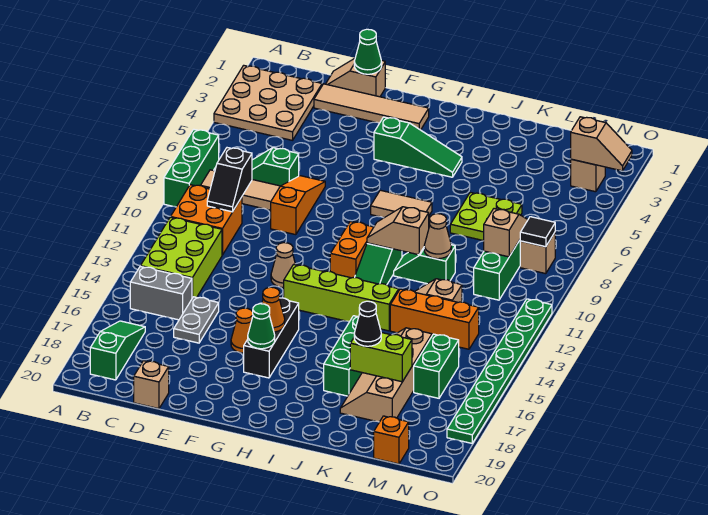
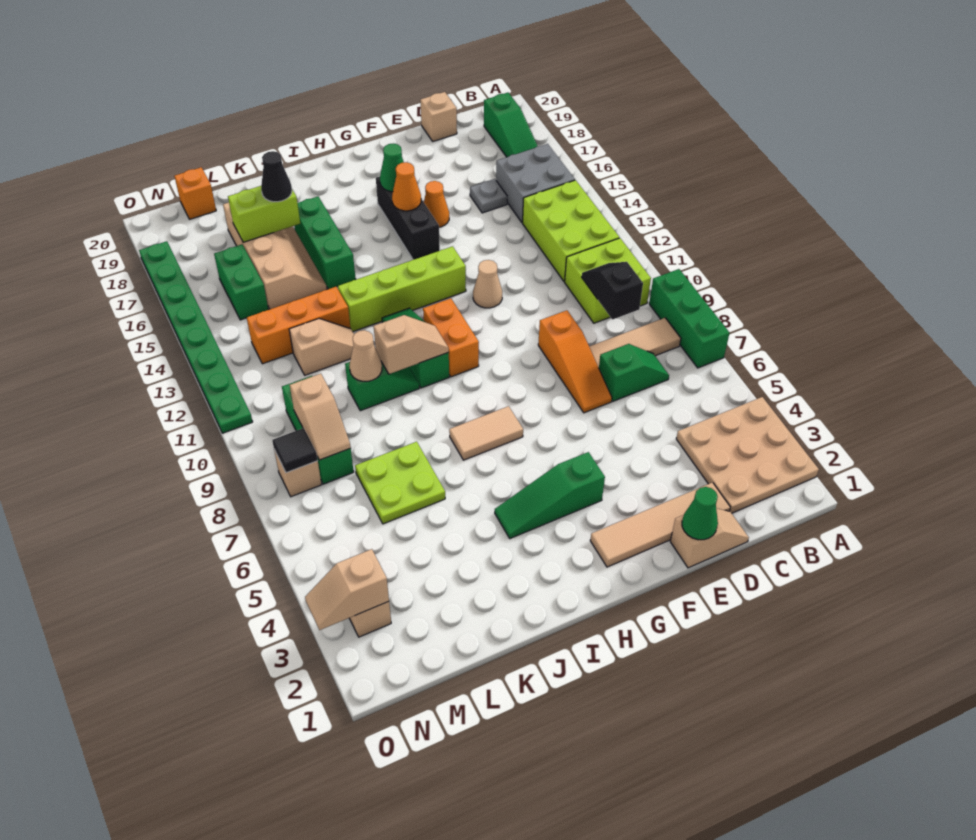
orange 2x2 brick [171,185,242,255] -> lime 2x2 brick [565,238,651,323]
grey 1x2 brick [130,267,192,320] -> grey 2x2 brick [496,144,575,223]
grey 1x2 plate [174,297,219,343] -> grey 1x1 plate [470,179,507,213]

